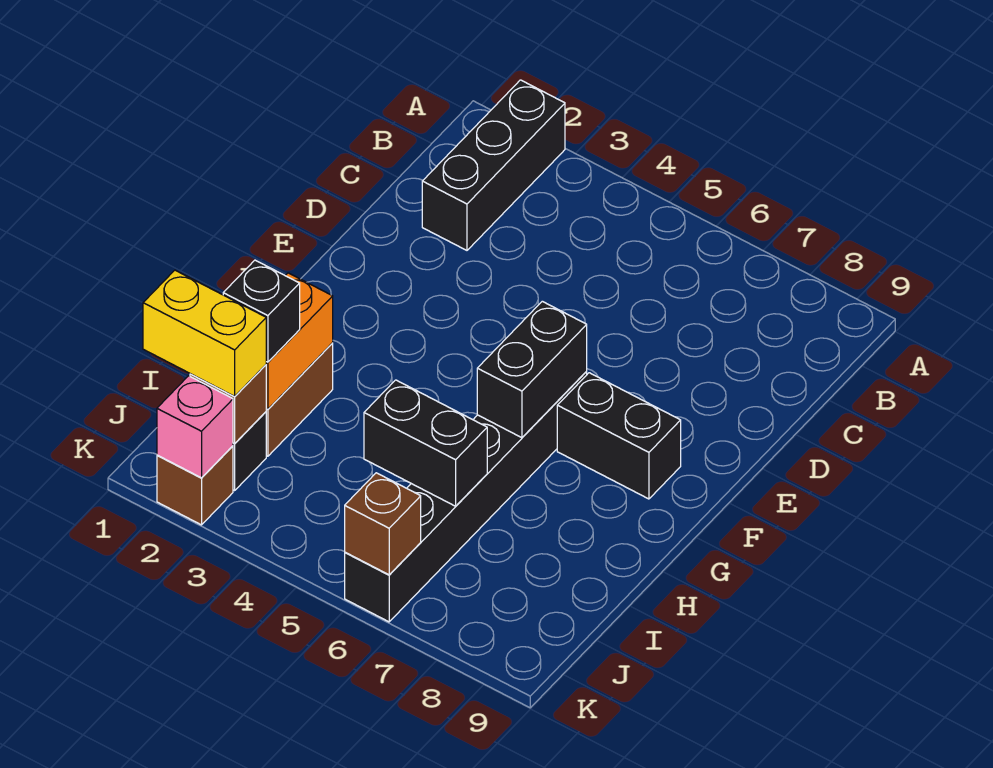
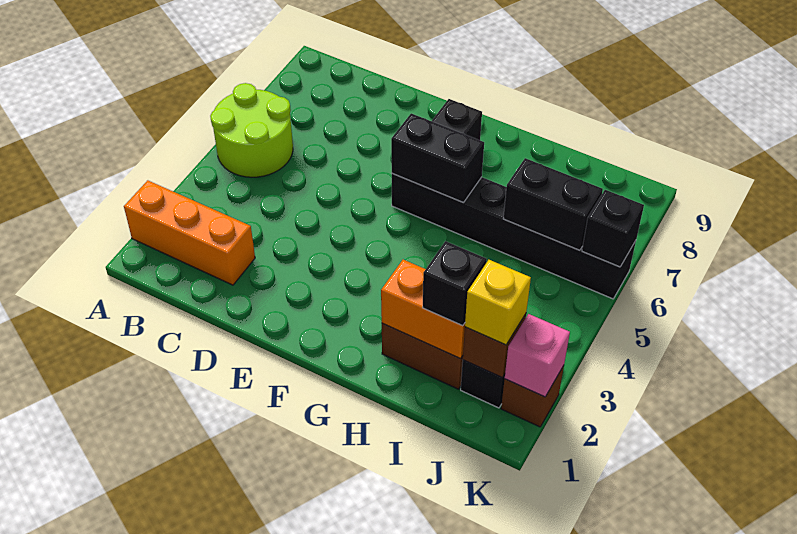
black 1x3 brick [422,80,565,250] -> orange 1x3 brick [124,180,255,285]
none -> lime 2x2 round brick [210,83,293,177]
black 1x2 brick [364,380,487,506] -> black 1x2 brick turned to [503,158,603,250]
yellow 1x2 brick [143,270,266,397] -> yellow 1x1 brick [465,260,531,345]
brown 1x1 brick [345,473,421,575] -> black 1x1 brick [582,190,644,267]

